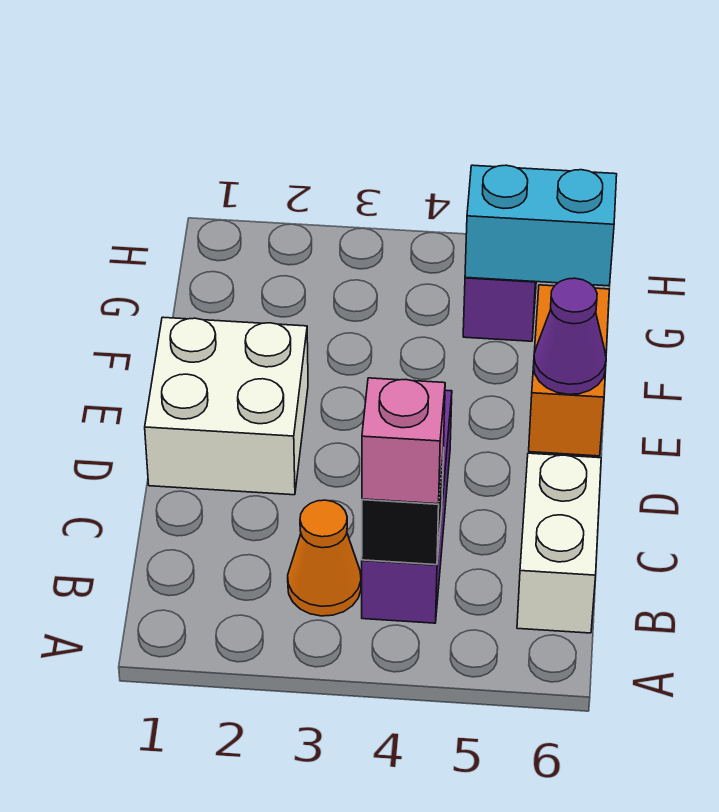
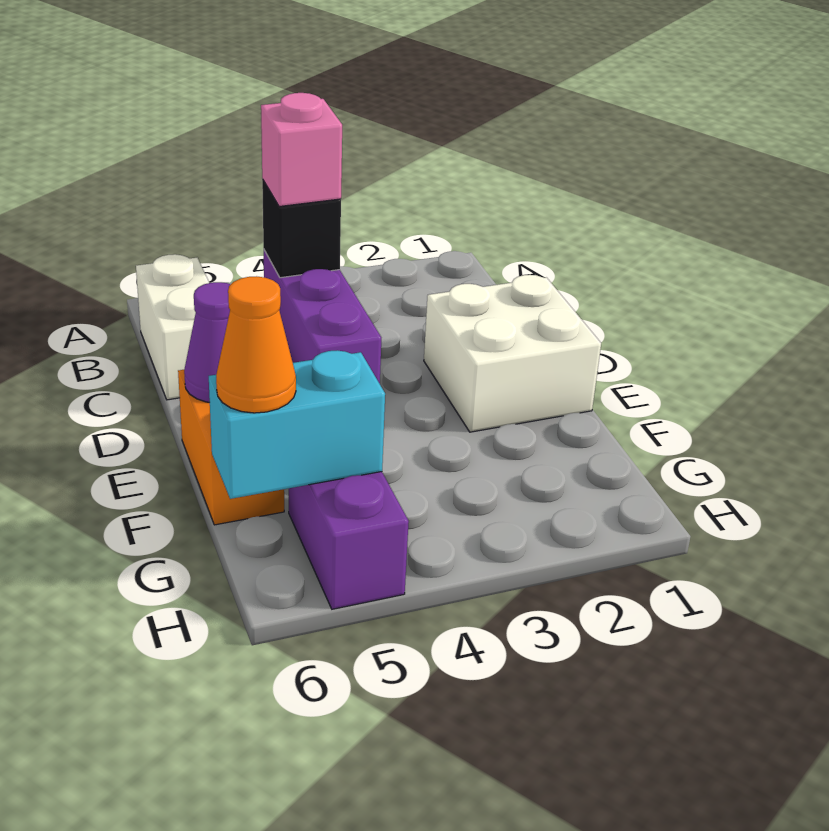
orange 1x1 cone [288,500,361,616] -> orange 1x1 cone moved to [216,276,296,413]

